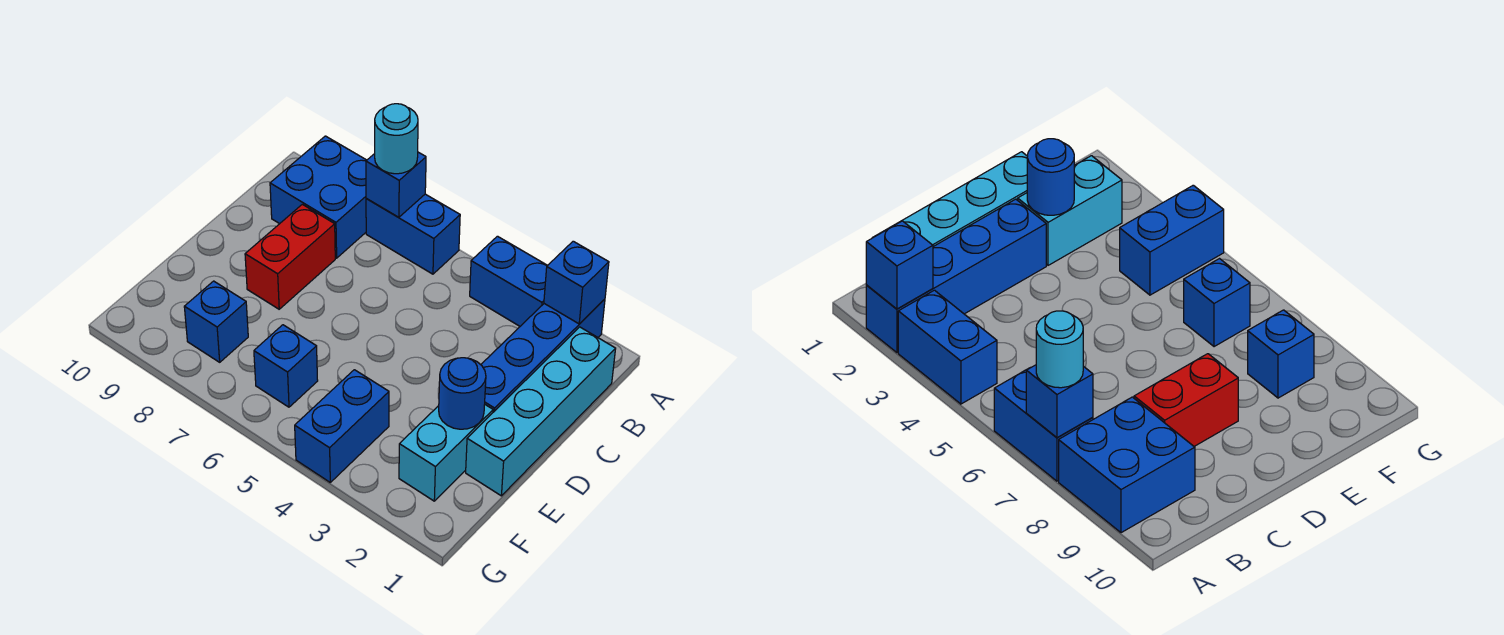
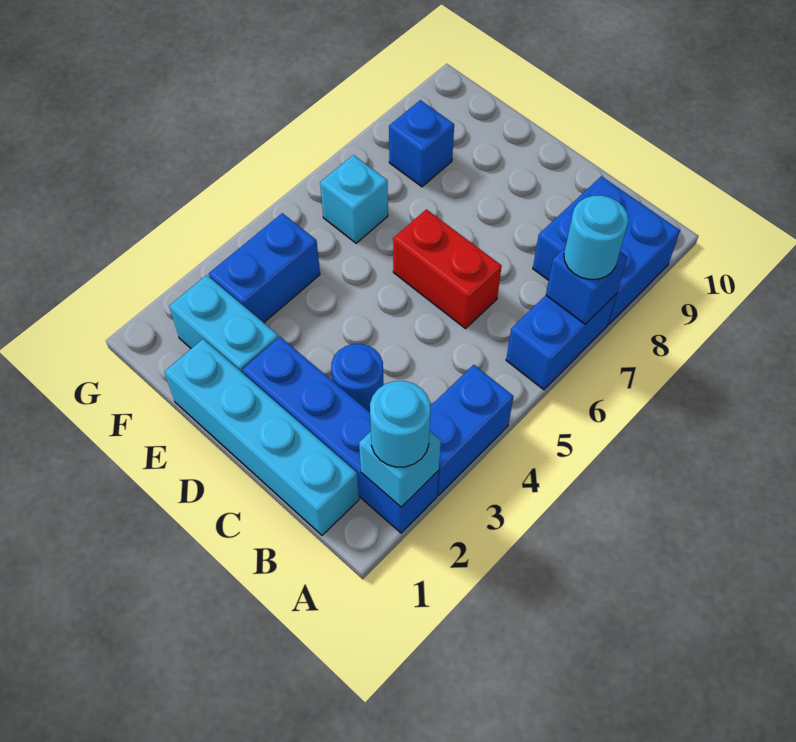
blue 1x1 brick [544,241,609,324] -> cyan 1x1 brick [359,431,441,507]
none -> cyan 1x1 round brick [370,381,431,467]
red 1x2 brick [245,204,335,309] -> red 1x2 brick moved to [393,209,502,329]
blue 1x1 round brick [439,358,486,429] -> blue 1x1 round brick moved to [331,344,383,412]
blue 1x2 brick [295,370,389,482] -> blue 1x2 brick turned to [209,213,320,323]
blue 1x1 brick [254,325,318,407] -> cyan 1x1 brick [320,155,388,243]

